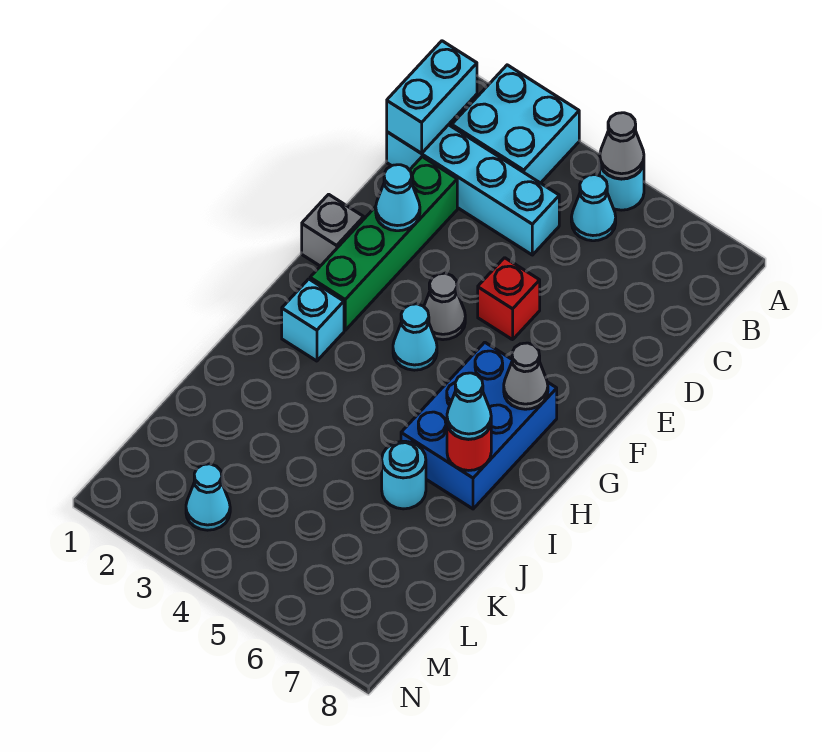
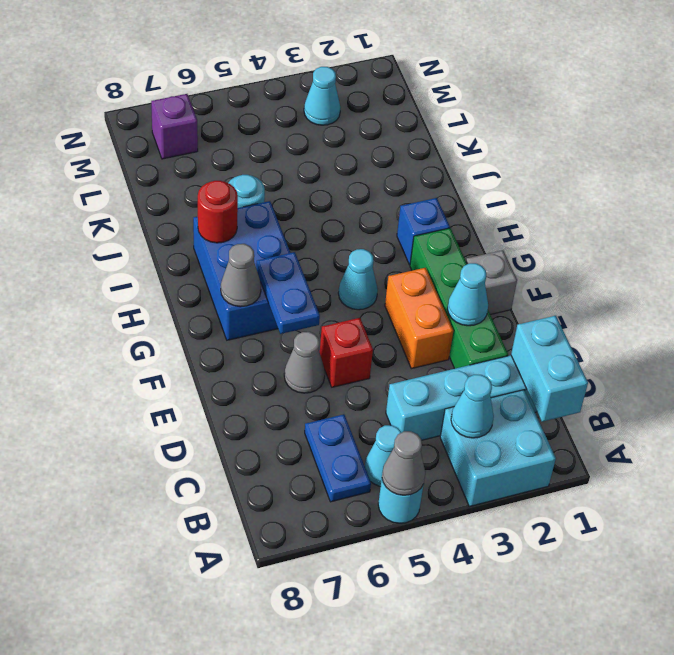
none -> blue 1x2 plate [305,414,371,502]
none -> orange 1x2 brick [385,268,453,369]
grey 1x1 cone [424,273,465,340] -> grey 1x1 cone moved to [284,332,325,393]
none -> blue 1x2 plate [256,252,320,334]
cyan 1x1 brick [282,279,344,361] -> blue 1x1 brick [397,198,450,265]
cyan 1x1 cone [447,373,491,439] -> cyan 1x1 cone moved to [451,375,494,438]
none -> purple 1x1 brick [151,94,198,159]

